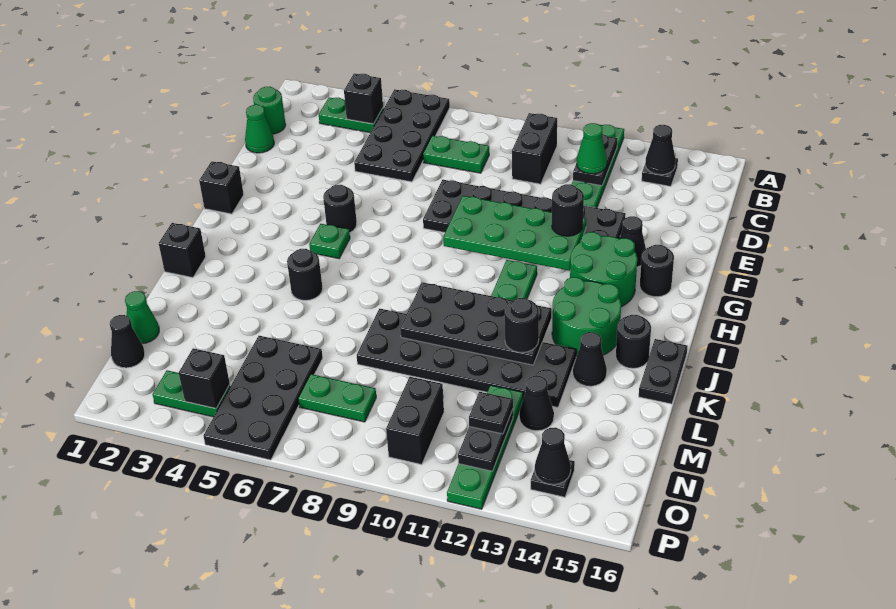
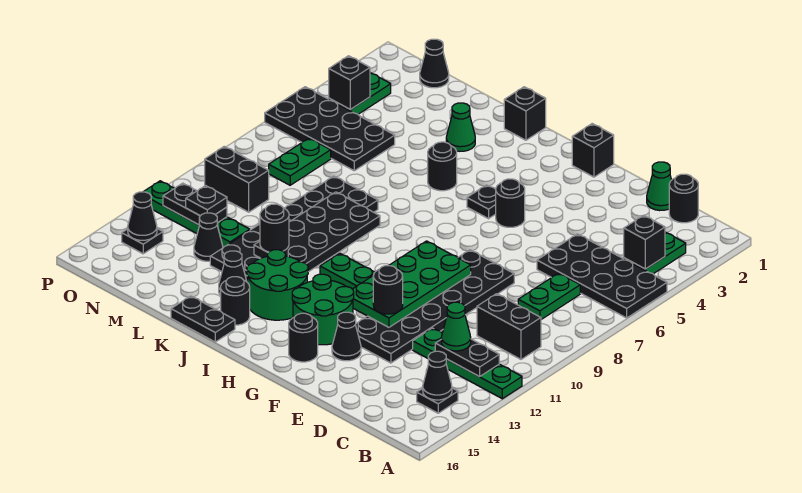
green 1x1 round brick [253,87,286,134] -> black 1x1 round brick [669,174,698,223]
green 1x1 plate [309,224,350,259] -> black 1x1 plate [467,185,496,219]
green 1x1 cone [125,291,159,344] -> green 1x1 cone moved to [446,103,475,151]

